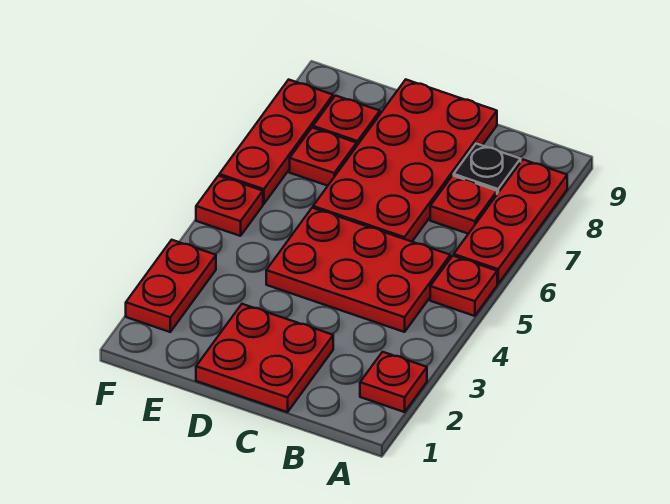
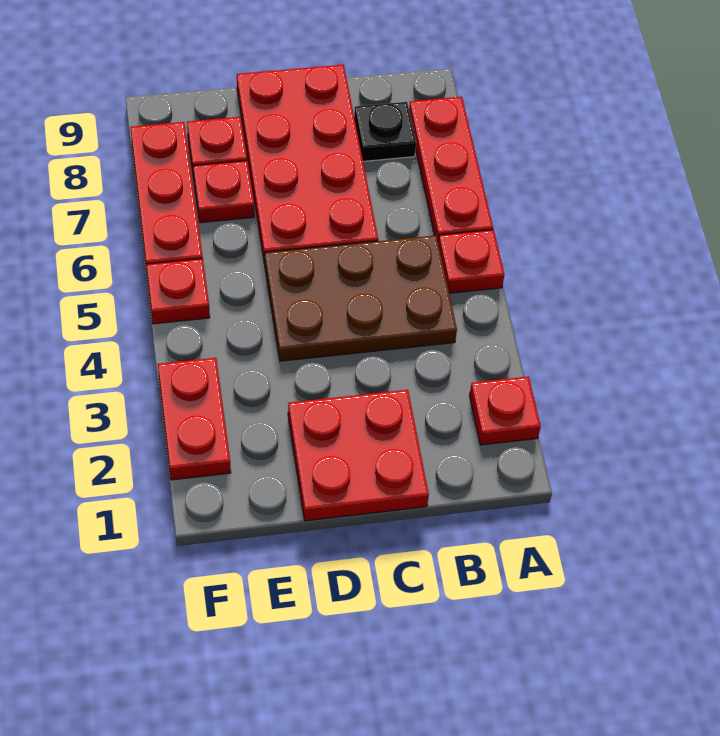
red 2x3 plate [266,208,450,332] -> brown 2x3 plate [265,236,457,361]
red 1x1 plate [430,176,497,234] -> none

